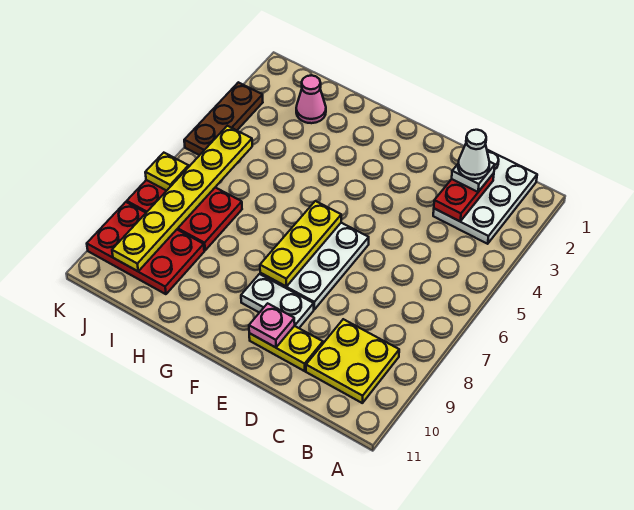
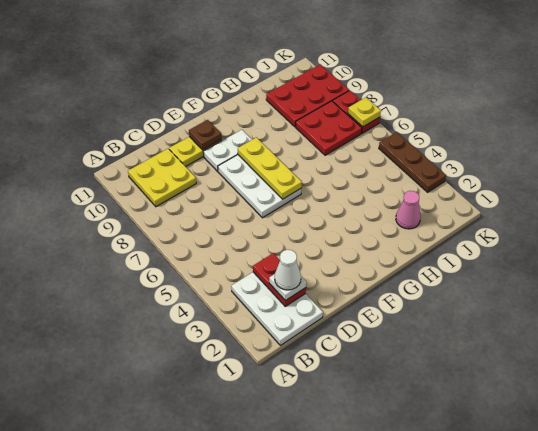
pink 1x1 plate [249,303,295,348] -> brown 1x1 plate [189,120,222,150]
yellow 1x6 plate [112,126,252,271] -> none

